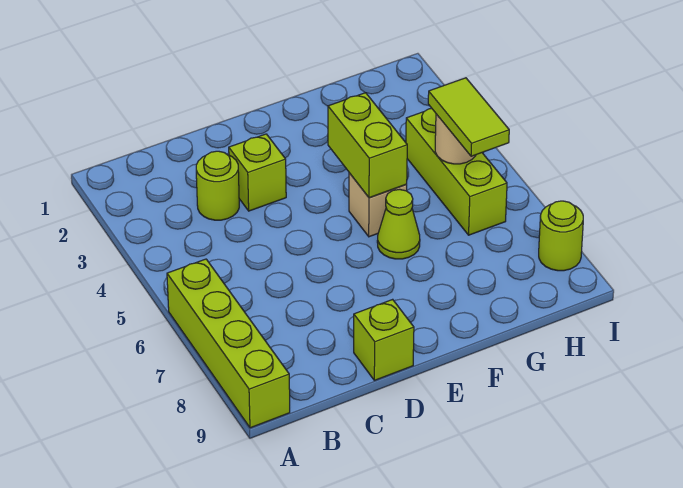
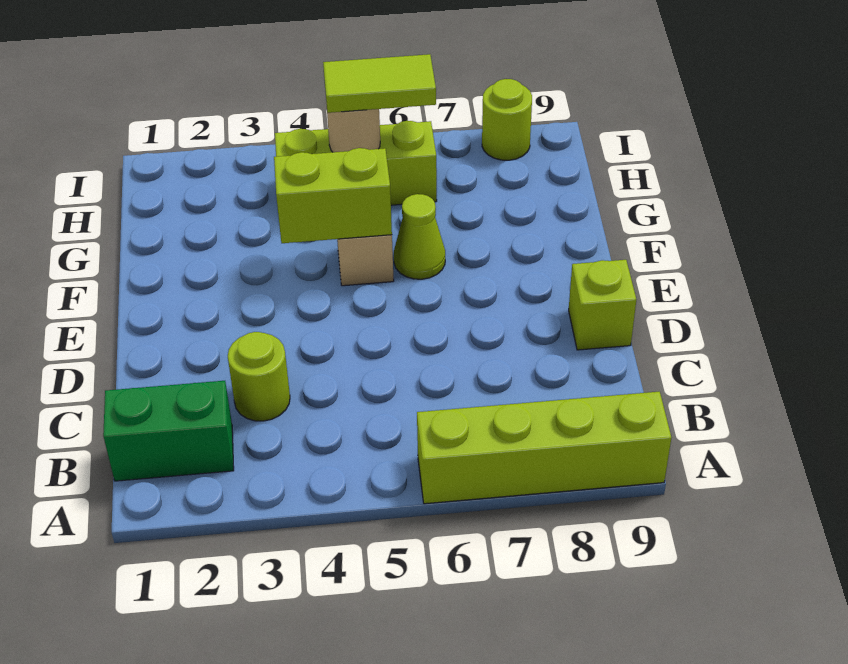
none -> green 1x2 brick [103,381,234,481]
lime 1x1 brick [229,134,286,211] -> none

